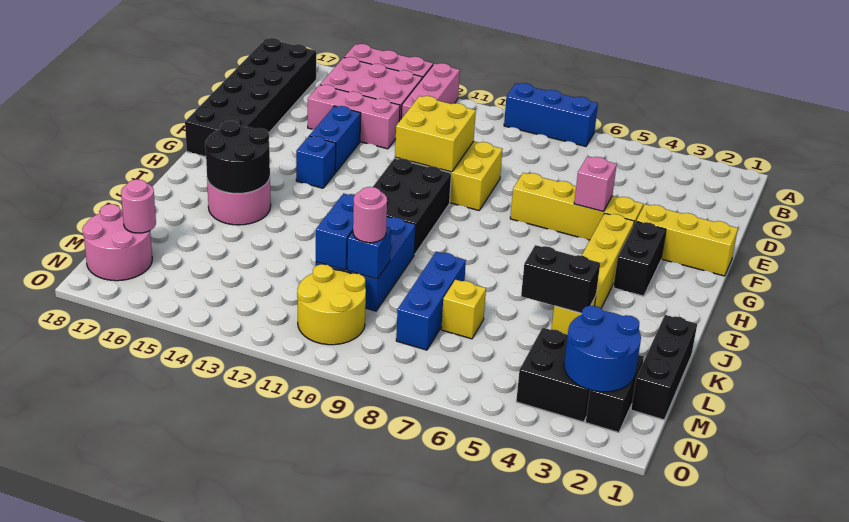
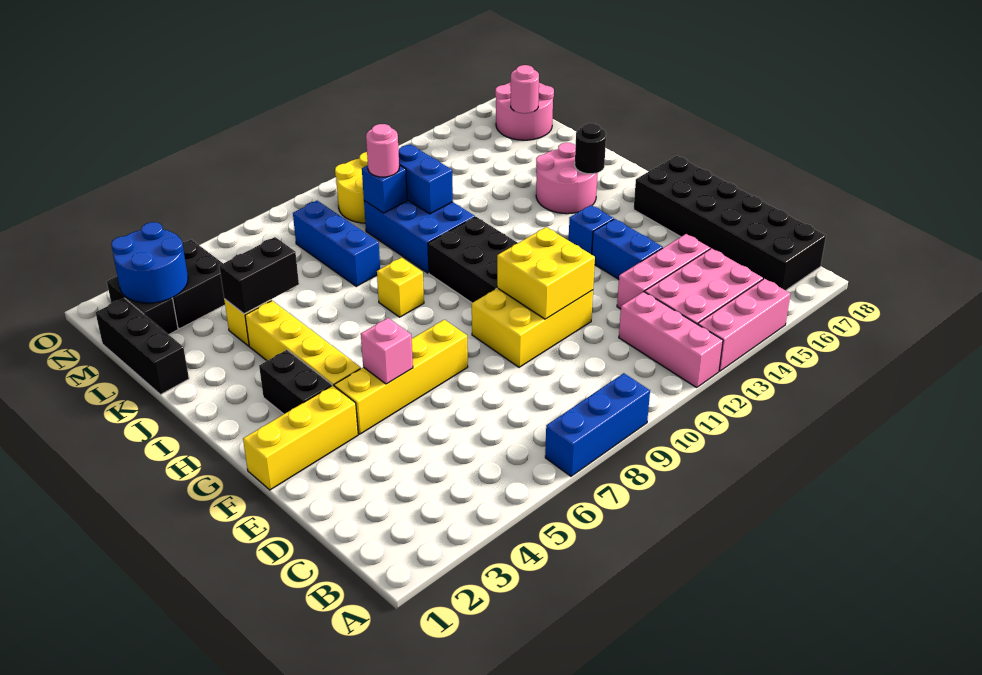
black 2x2 round brick [205,121,270,193] -> black 1x1 round brick [575,123,606,174]
yellow 1x1 brick [441,280,486,339] -> yellow 1x1 brick moved to [377,258,424,317]

